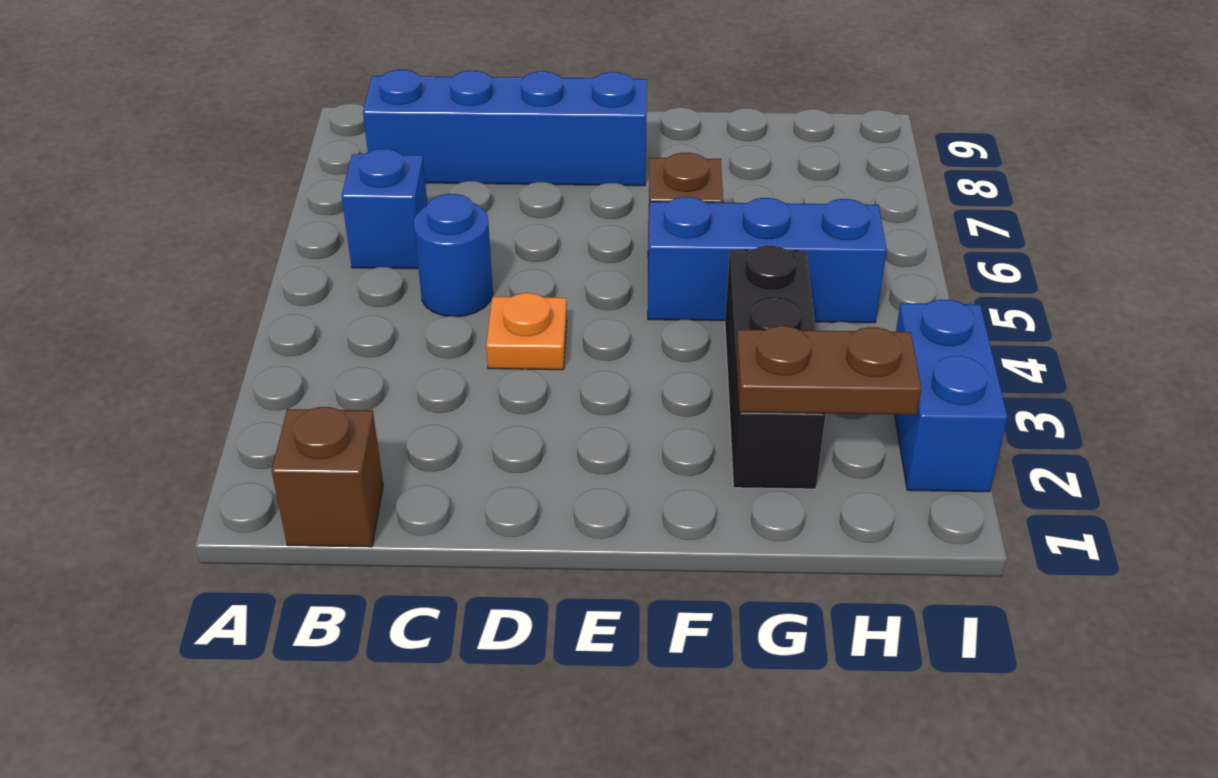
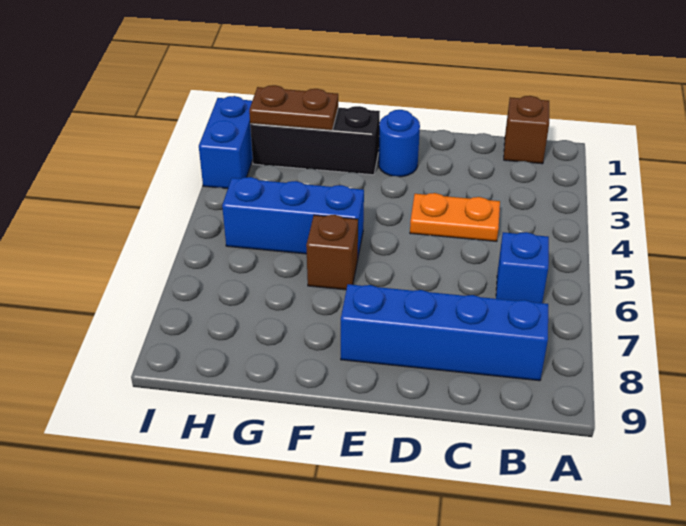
blue 1x1 round brick [414,194,493,317] -> blue 1x1 round brick moved to [378,110,420,177]
orange 1x1 plate [486,293,567,370] -> orange 1x2 plate [410,193,500,241]
black 1x3 brick [725,246,826,489] -> black 1x3 brick turned to [250,106,380,175]

